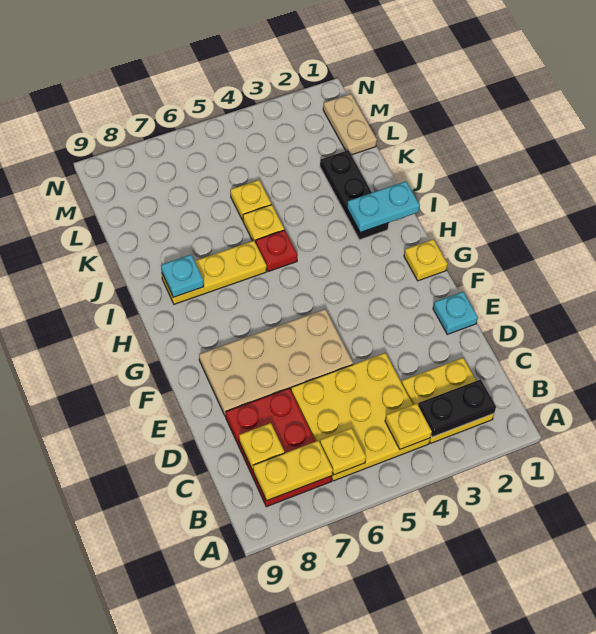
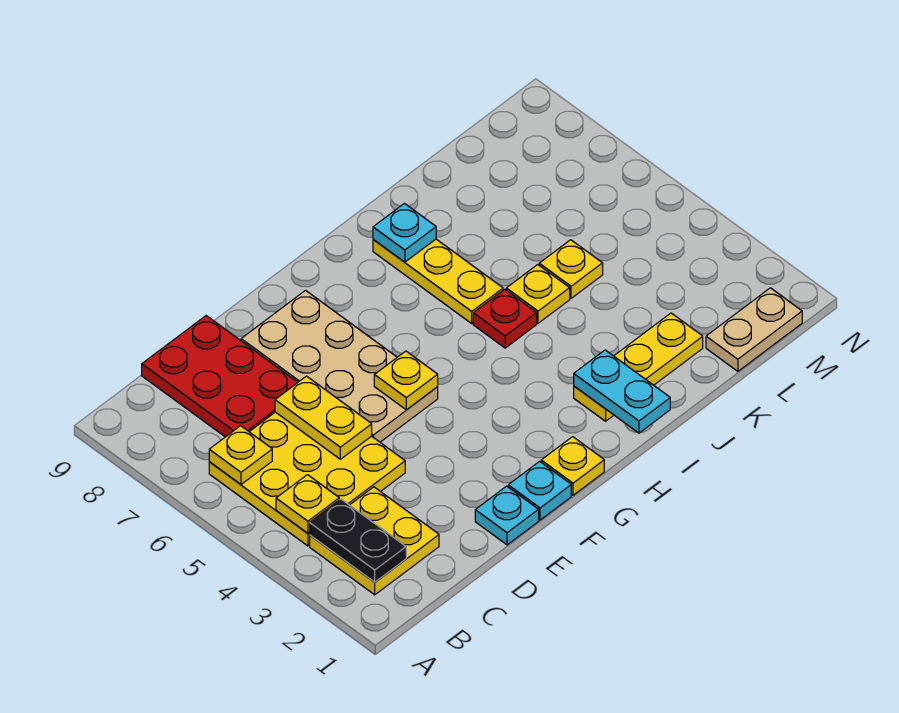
red 2x3 plate [226,388,332,507] -> red 2x3 plate turned to [142,316,298,437]
yellow 1x2 plate [253,441,333,501] -> yellow 1x2 plate moved to [275,376,372,459]
yellow 1x1 plate [239,423,284,470] -> yellow 1x1 plate moved to [374,351,438,410]
none -> cyan 1x1 plate [508,461,571,520]
black 1x3 plate [320,150,389,240] -> yellow 1x3 plate [574,313,703,421]

